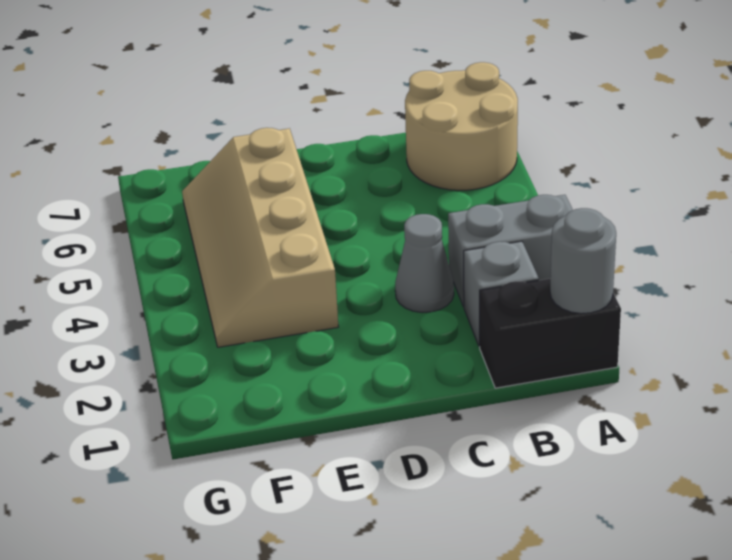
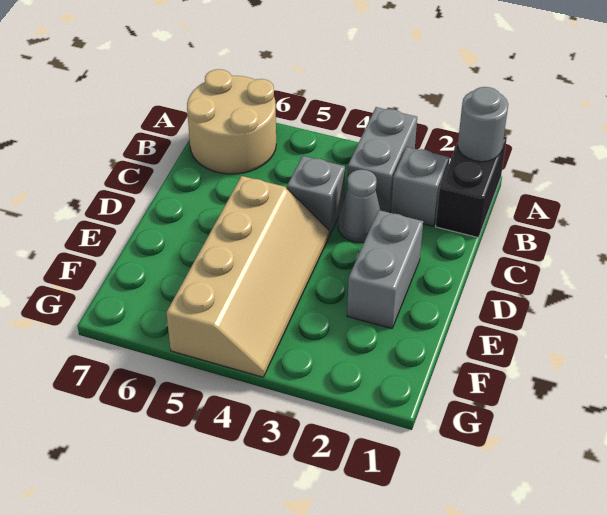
none -> grey 1x1 brick [287,156,345,236]
none -> grey 1x2 brick [347,210,423,329]
tan 2x4 slope [182,128,338,347] -> tan 2x4 slope turned to [166,176,329,377]

